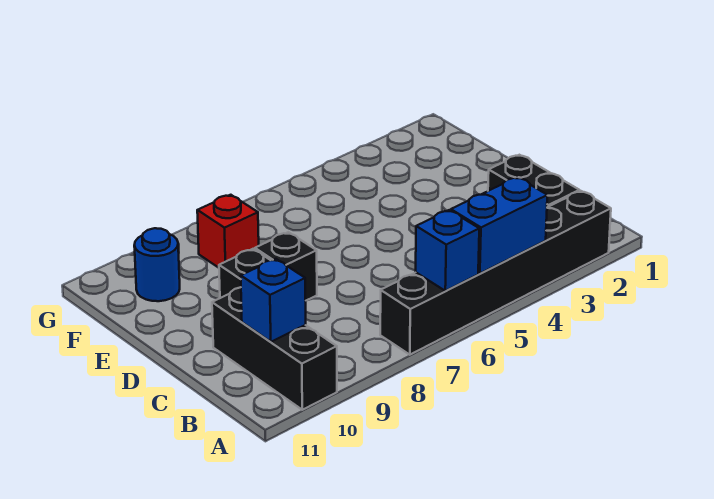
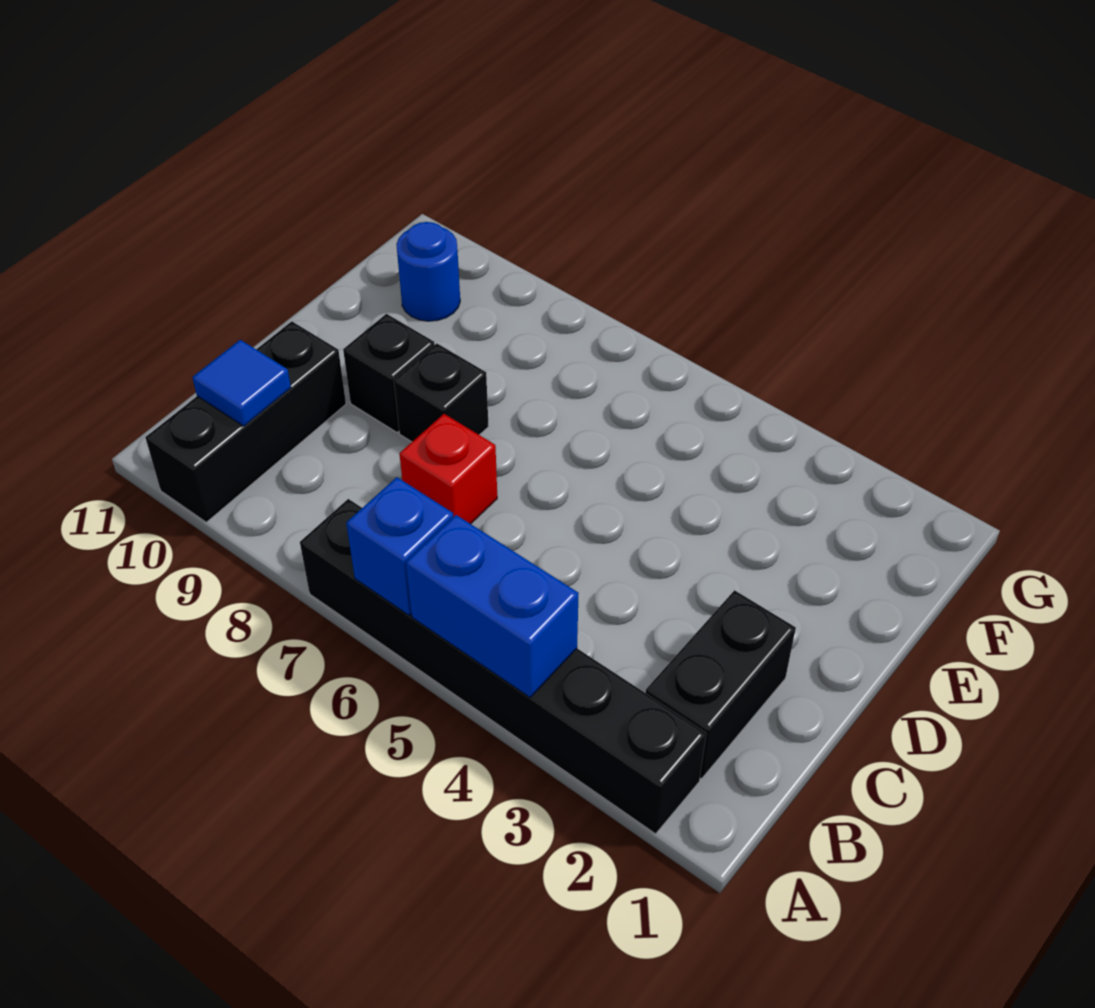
blue 1x1 brick [241,259,306,342] -> blue 1x1 tile [192,340,291,426]
red 1x1 brick [197,195,259,268] -> red 1x1 brick moved to [399,414,497,524]

